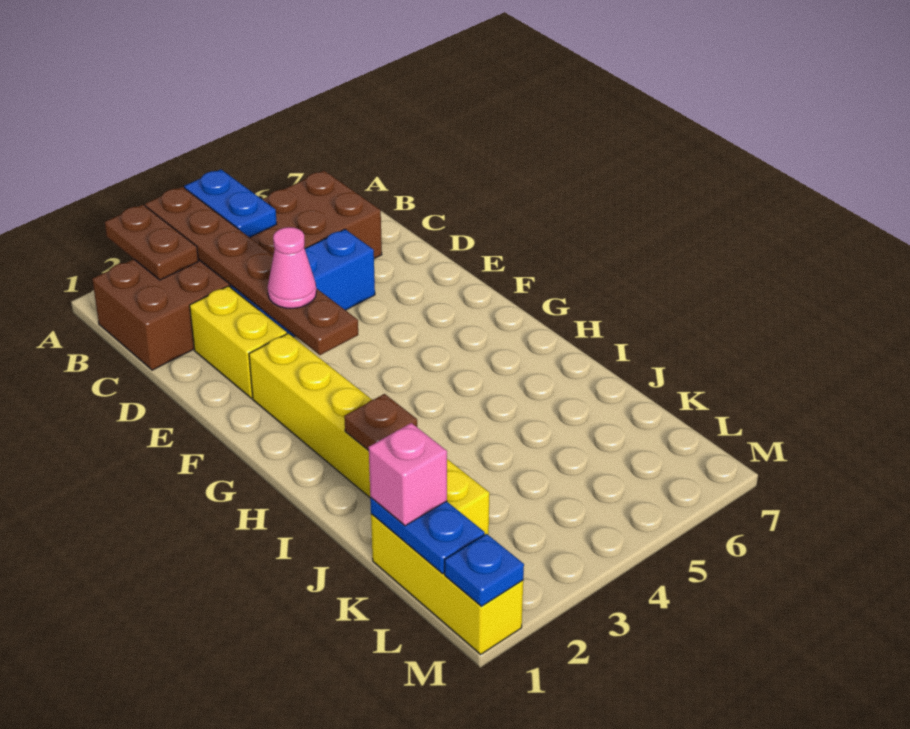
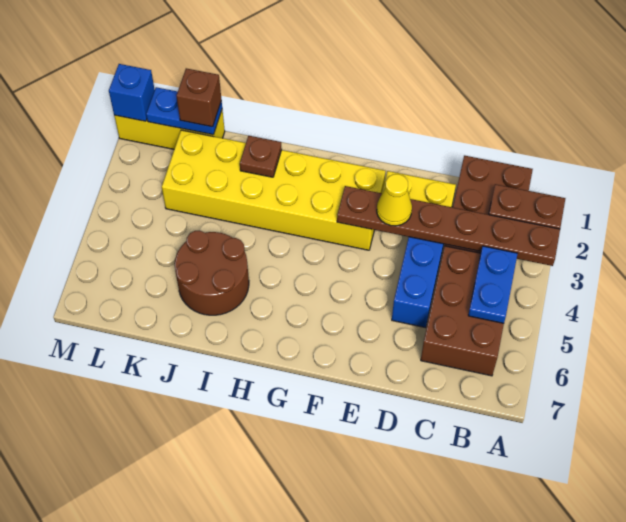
blue 1x2 plate [184,170,277,237] -> blue 1x2 plate turned to [468,246,518,323]
pink 1x1 cone [268,227,316,308] -> yellow 1x1 cone [377,174,412,226]
yellow 1x6 brick [249,334,489,535] -> yellow 2x6 brick [162,130,386,250]
none -> brown 2x2 round brick [175,231,249,315]
pink 1x1 brick [369,423,447,526] -> brown 1x1 brick [176,68,221,127]
blue 1x1 plate [445,534,524,606] -> blue 1x1 brick [109,64,155,121]

